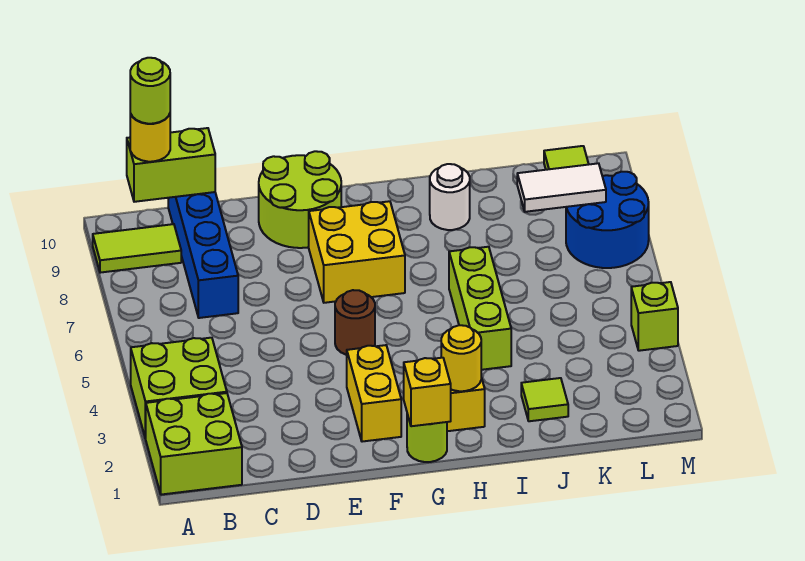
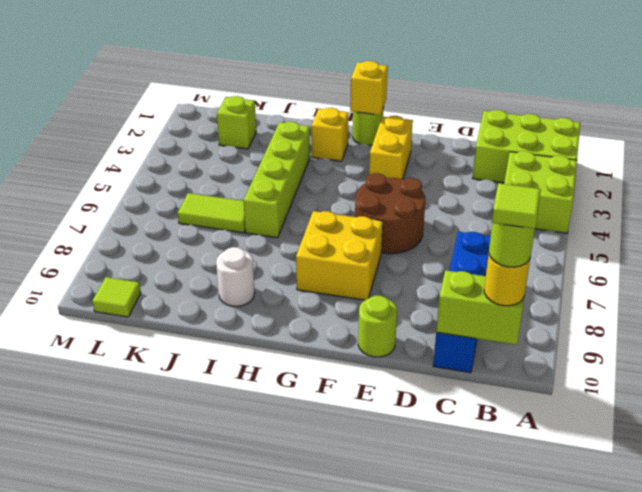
lime 2x2 brick [146,393,242,495] -> lime 2x3 brick [473,110,580,183]
lime 1x2 tile [93,224,181,273] -> lime 1x2 tile moved to [178,193,245,233]
lime 2x2 round brick [259,151,341,248] -> lime 1x1 round brick [358,296,397,357]
brown 1x1 round brick [335,290,375,355] -> brown 2x2 round brick [355,173,425,254]
yellow 1x1 round brick [441,325,481,391] -> none
lime 1x3 brick [449,247,511,370] -> lime 1x4 brick [244,122,310,238]
lime 1x1 tile [521,378,568,421] -> lime 1x1 tile moved to [492,183,541,229]
white 1x2 tile [517,163,606,212] -> none
blue 2x2 round brick [566,172,649,268] -> none
lime 1x1 brick [631,282,678,351] -> lime 1x1 brick moved to [217,96,256,149]

